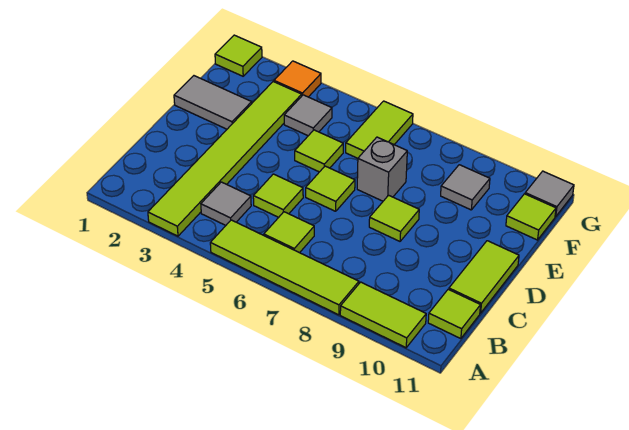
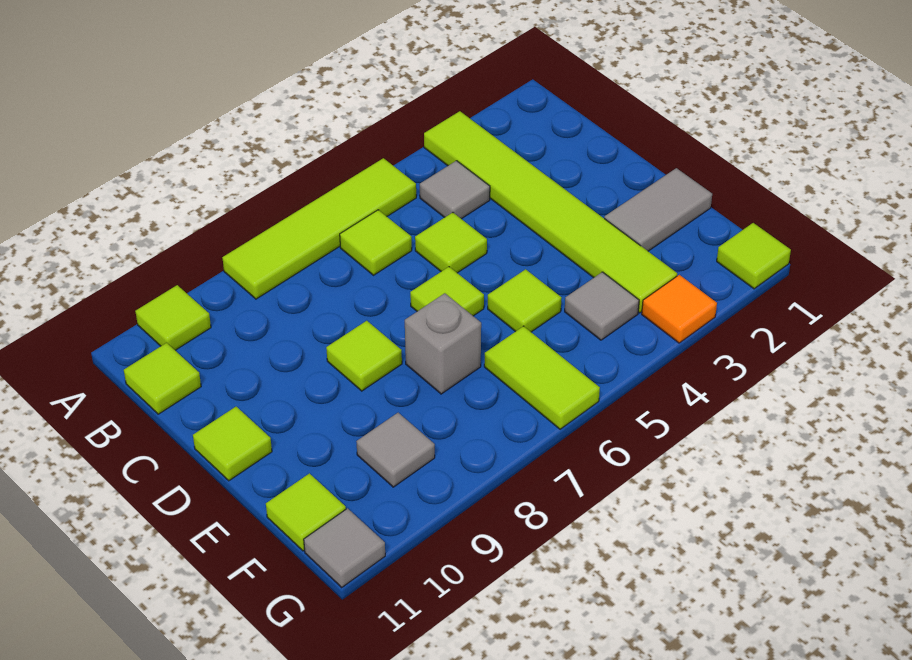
lime 1x2 tile [340,282,426,348] -> lime 1x1 tile [135,285,211,350]
lime 1x2 tile [449,241,519,313] -> lime 1x1 tile [193,407,272,481]

